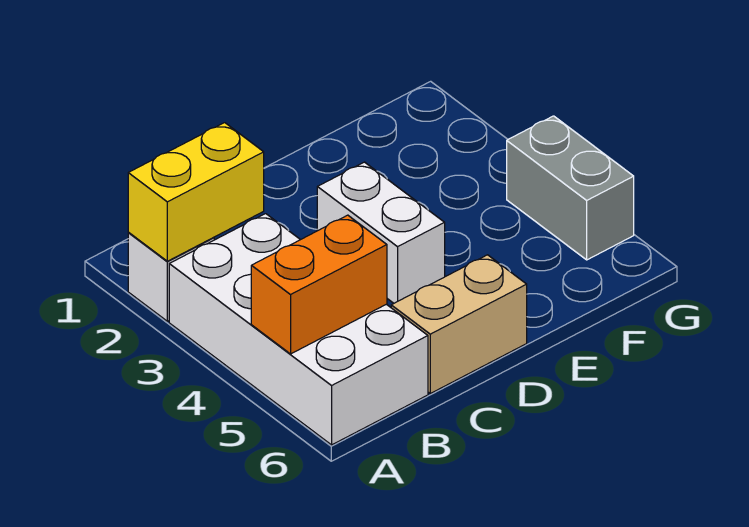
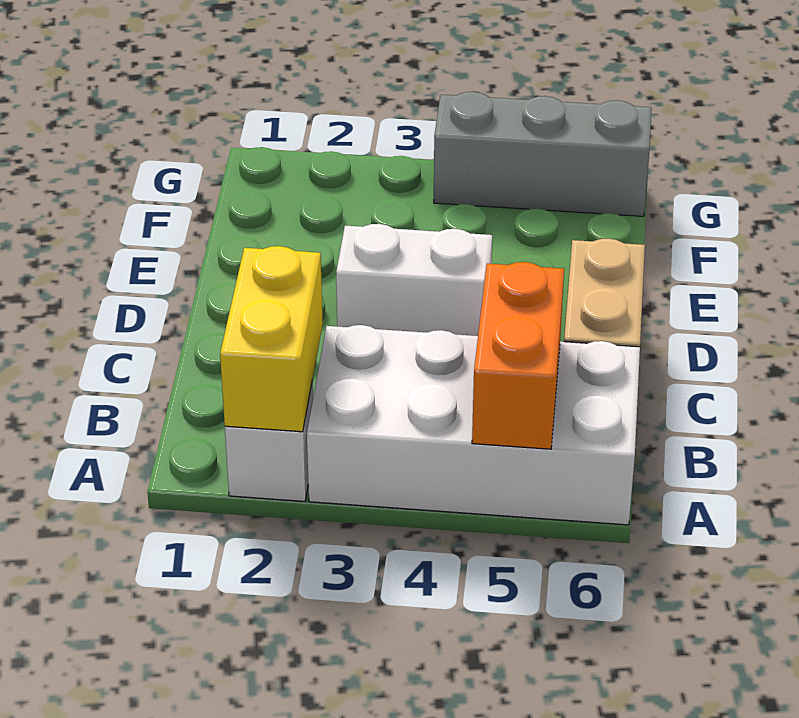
grey 1x2 brick [507,116,634,260] -> grey 1x3 brick [434,92,652,216]

